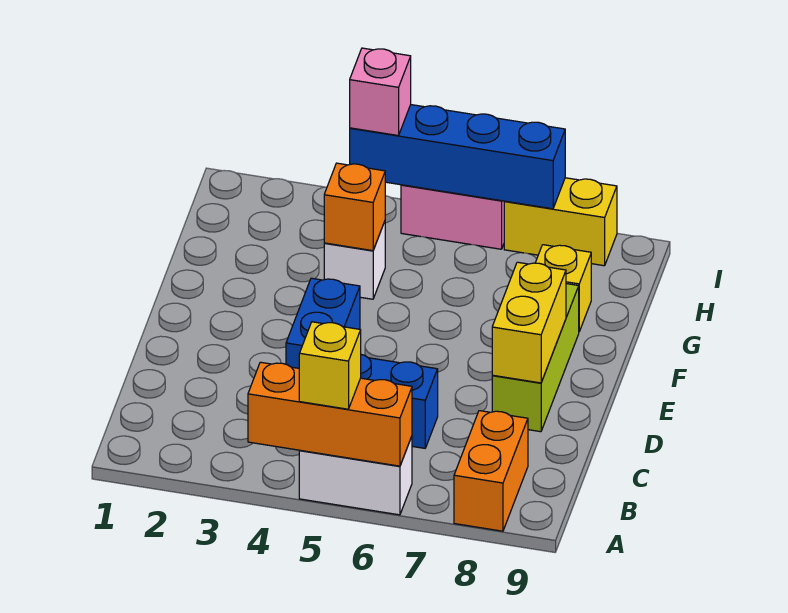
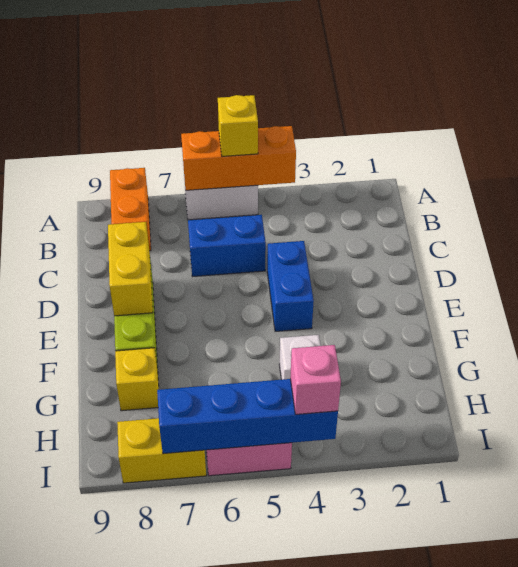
orange 1x1 brick [324,163,385,251] -> none

